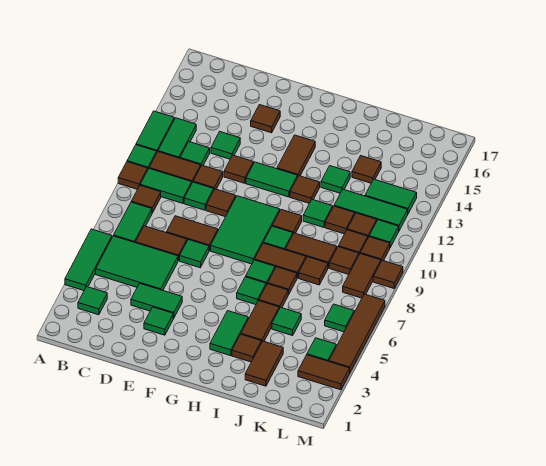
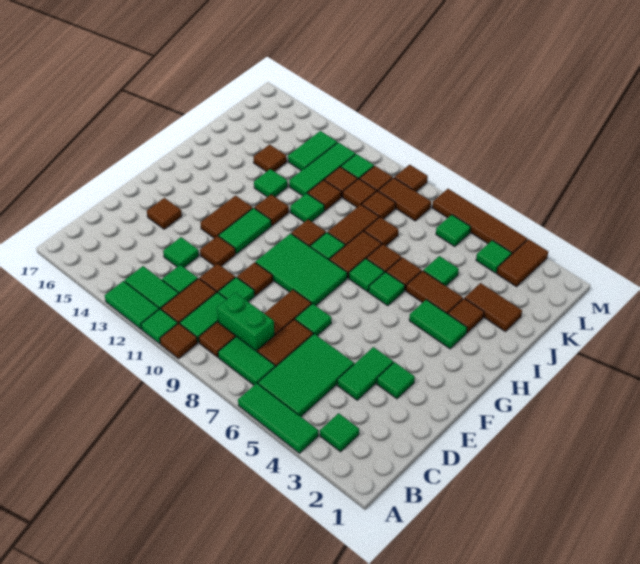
none -> green 1x2 brick [217,293,274,351]
brown 1x2 tile [277,135,315,176] -> brown 1x2 tile turned to [200,196,253,238]

